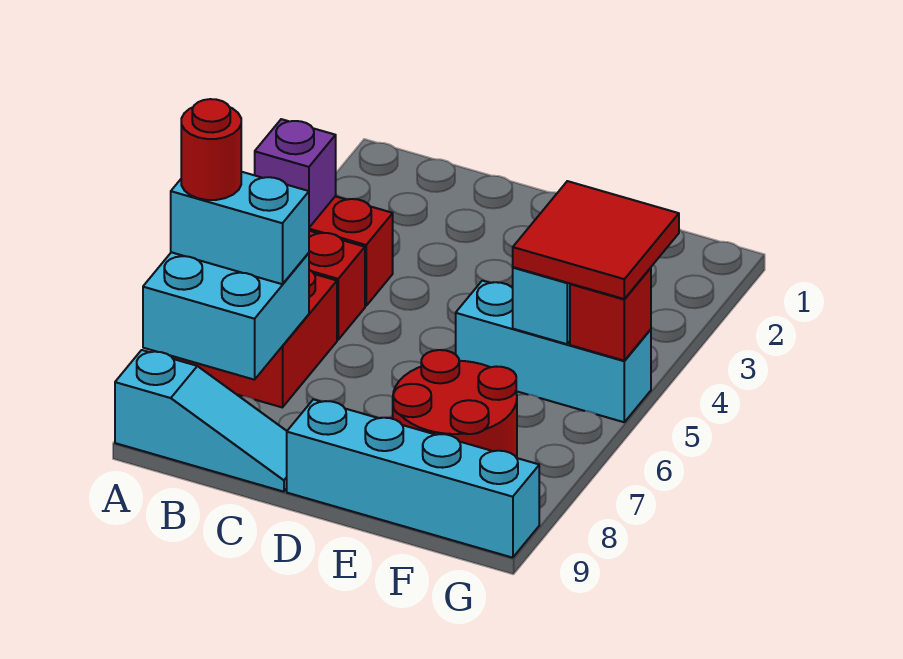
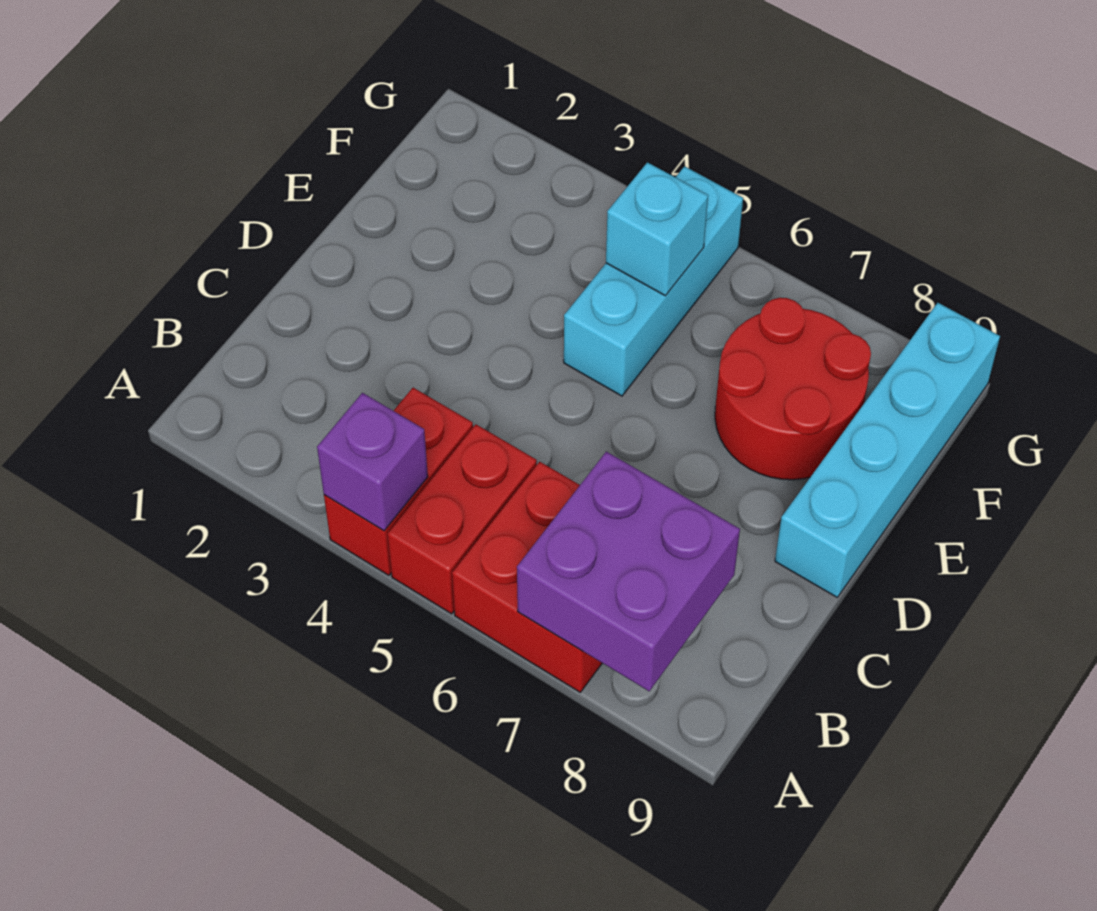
cyan 2x2 brick [143,252,309,380] -> purple 2x2 brick [517,452,740,691]
cyan 1x2 brick [171,172,309,284] -> none
red 1x1 round brick [181,99,241,200] -> none
cyan 1x3 slope [115,350,287,492] -> none
red 2x2 tile [513,181,679,299] -> none
red 1x1 brick [570,268,651,361] -> none

